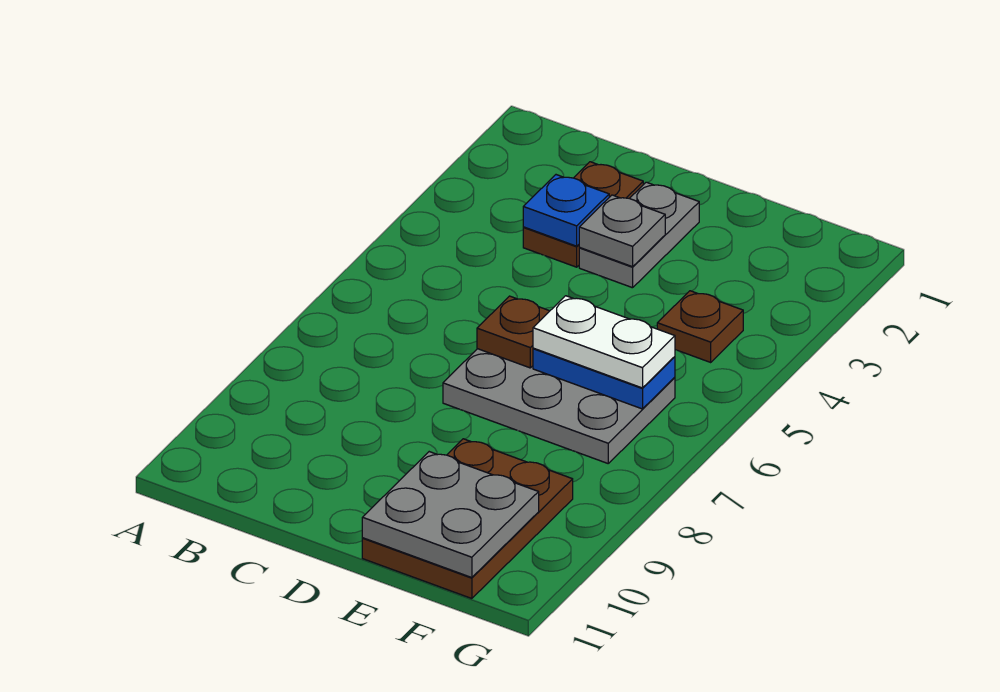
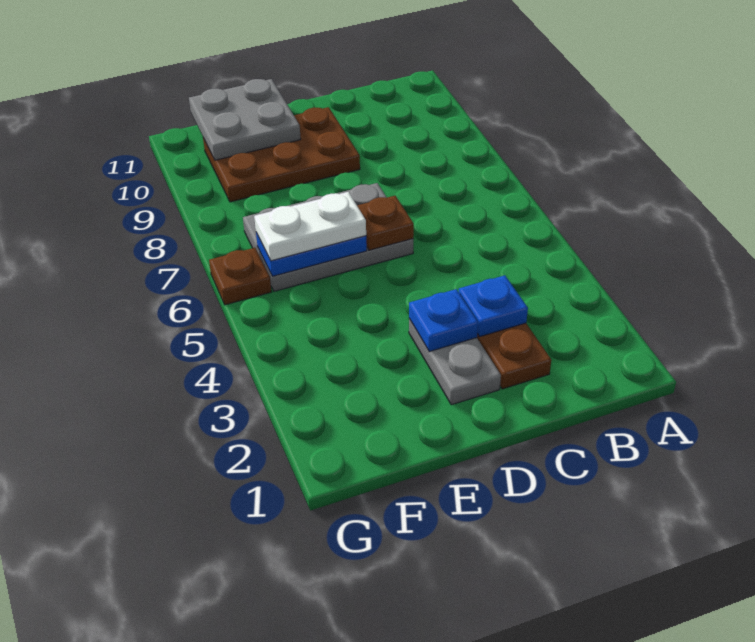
grey 1x1 plate [579,195,665,267] -> blue 1x1 plate [409,289,478,352]
brown 2x3 plate [362,439,573,599] -> brown 2x3 plate turned to [203,107,360,202]
brown 1x1 plate [657,291,743,362] -> brown 1x1 plate moved to [209,248,271,305]

